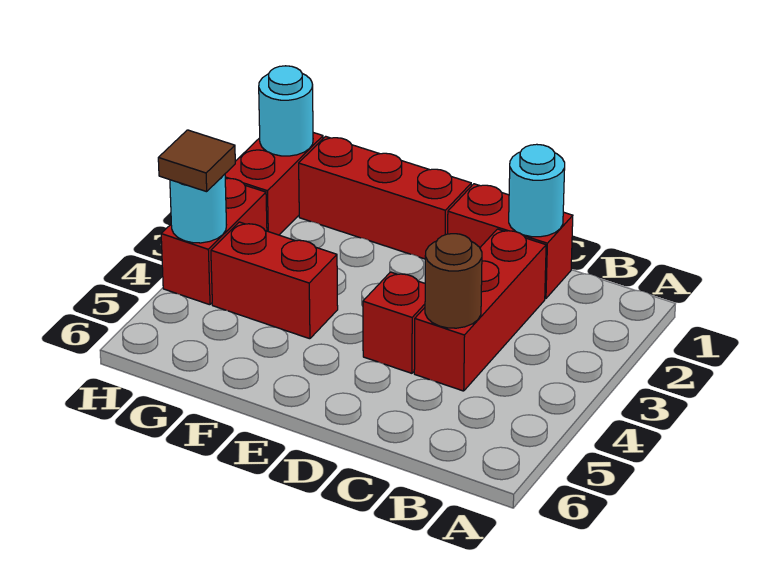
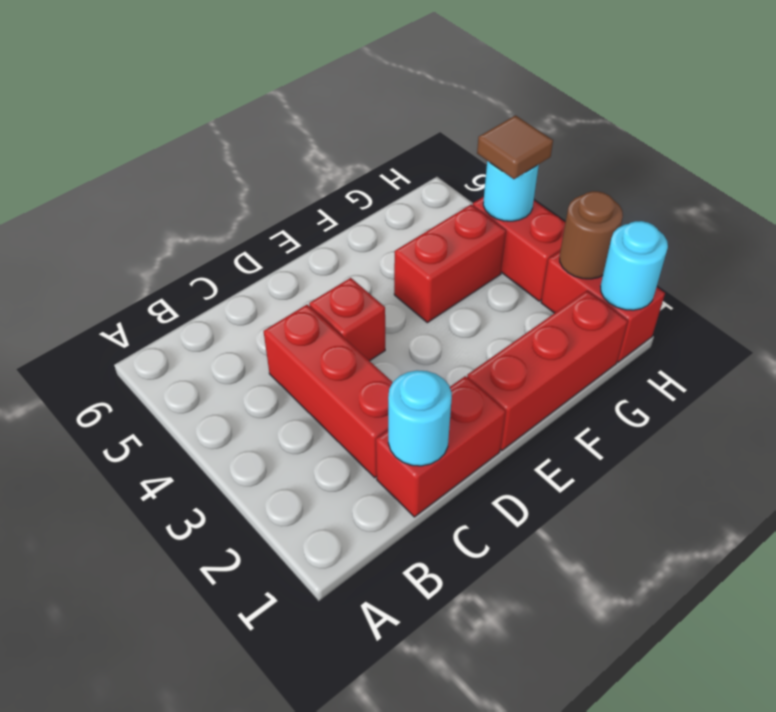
brown 1x1 round brick [425,234,482,328] -> brown 1x1 round brick moved to [560,191,623,279]

